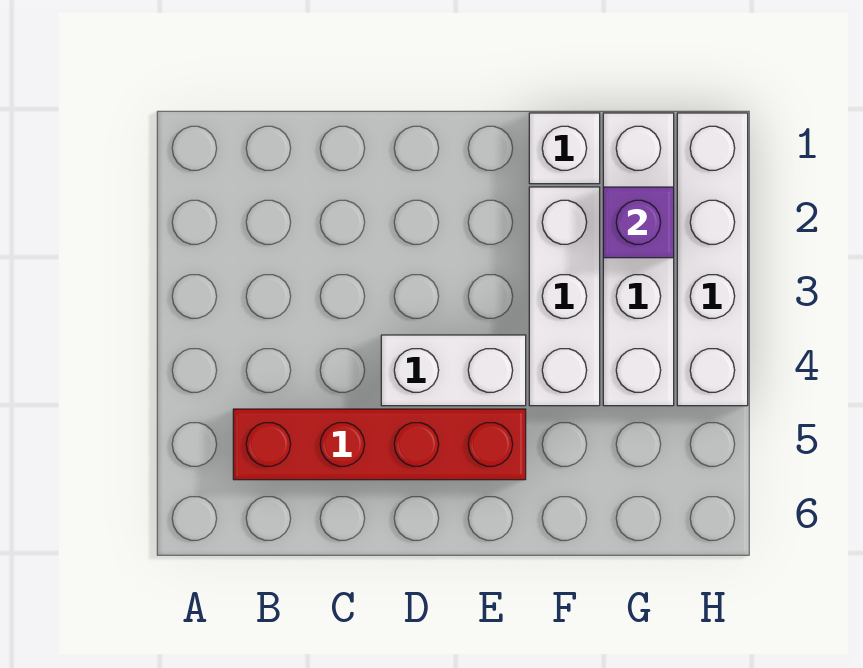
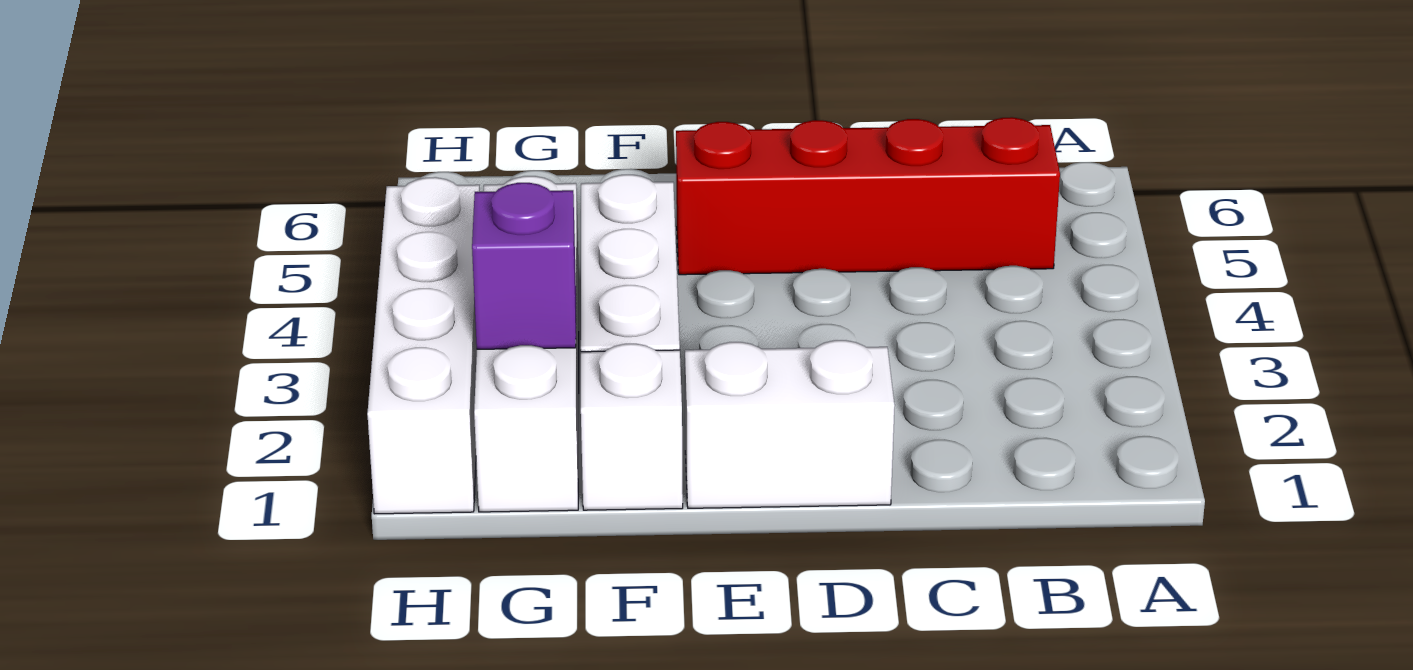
white 1x2 brick [381,335,526,406] -> white 1x2 brick moved to [685,340,895,508]

